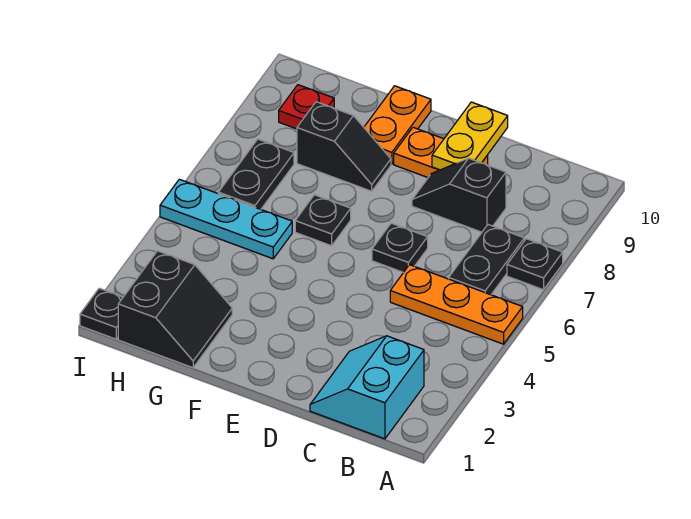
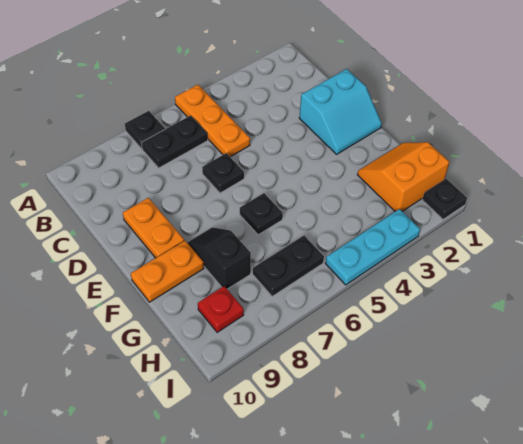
cyan 2x2 slope [310,336,424,439] -> cyan 2x2 slope moved to [299,69,382,154]
black 1x2 slope [412,158,506,232] -> none
yellow 1x2 plate [432,102,508,170] -> none
black 2x2 slope [118,251,232,368] -> orange 2x2 slope [357,142,449,212]
cyan 1x3 plate [160,179,292,259] -> cyan 1x3 plate turned to [325,209,420,285]

